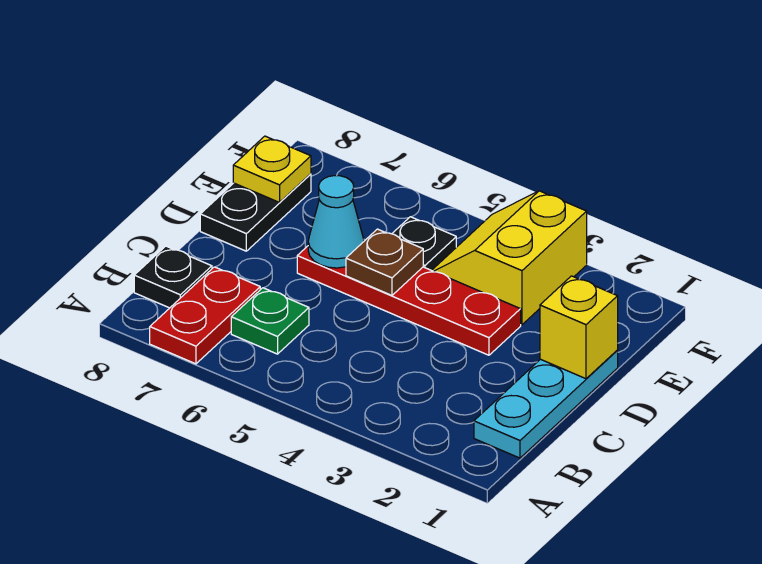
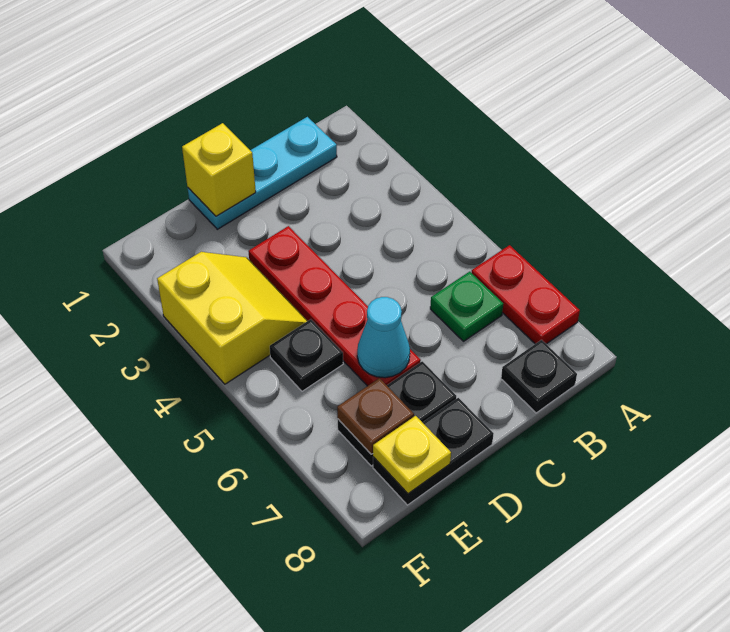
red 1x2 plate [150,267,260,364] -> red 1x2 plate turned to [472,245,580,344]
brown 1x1 plate [346,229,423,295] -> brown 1x1 plate moved to [337,378,414,454]
none -> black 1x2 plate [337,361,456,466]
yellow 2x2 slope [432,191,587,325] -> yellow 2x2 slope turned to [157,252,307,384]

